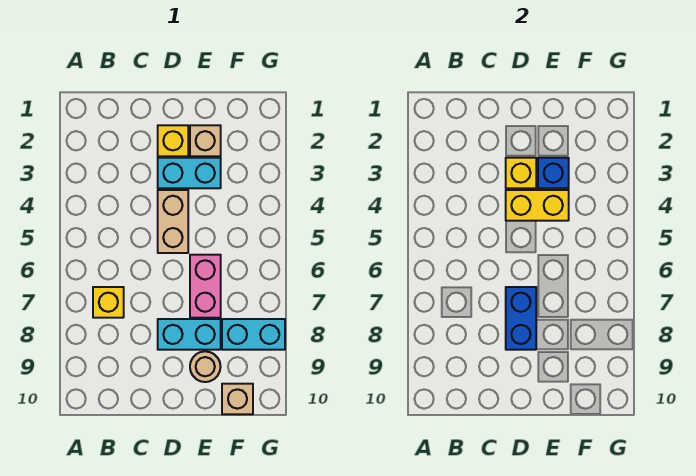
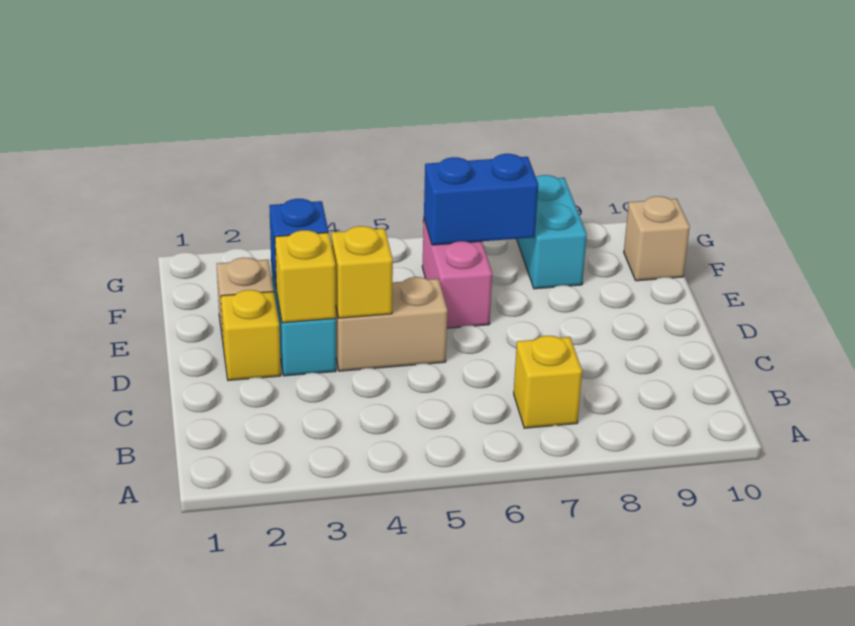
yellow 1x2 brick [506,190,569,221] -> yellow 1x1 brick [331,226,393,318]
blue 1x2 brick [506,287,536,350] -> blue 1x2 brick moved to [424,154,538,245]
cyan 1x2 brick [158,319,221,350] -> none
pink 1x2 brick [190,255,221,318] -> pink 1x2 brick turned to [422,219,492,328]
tan 1x1 round brick [190,351,221,382] -> none

